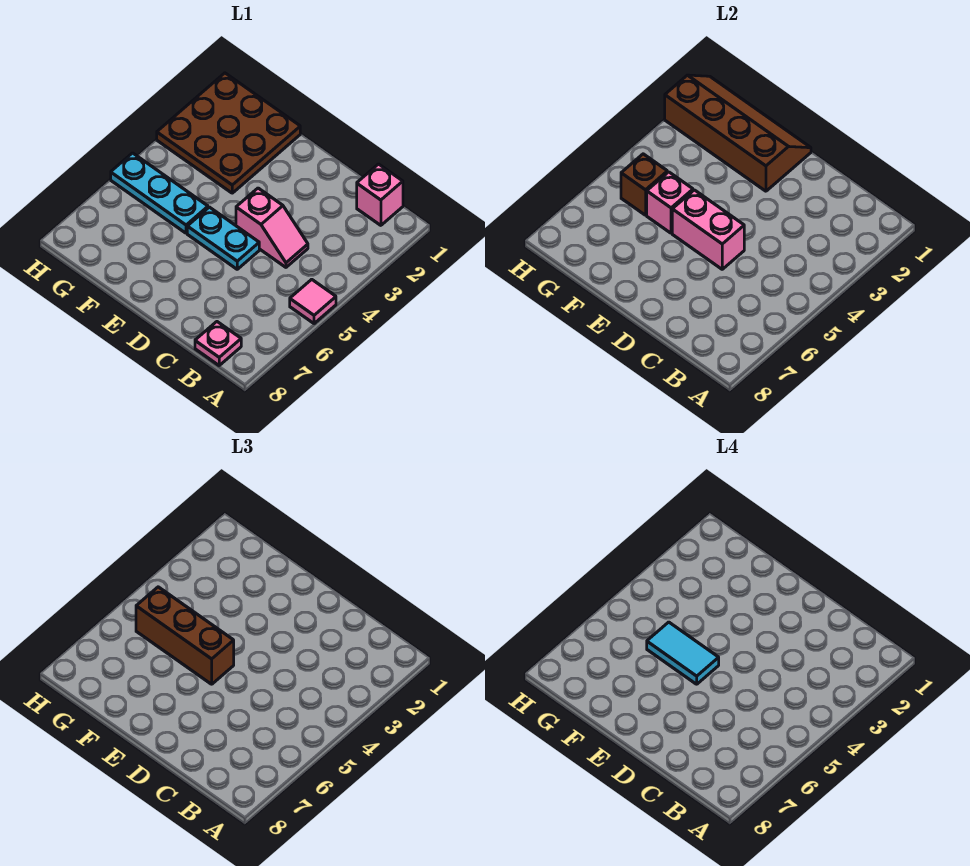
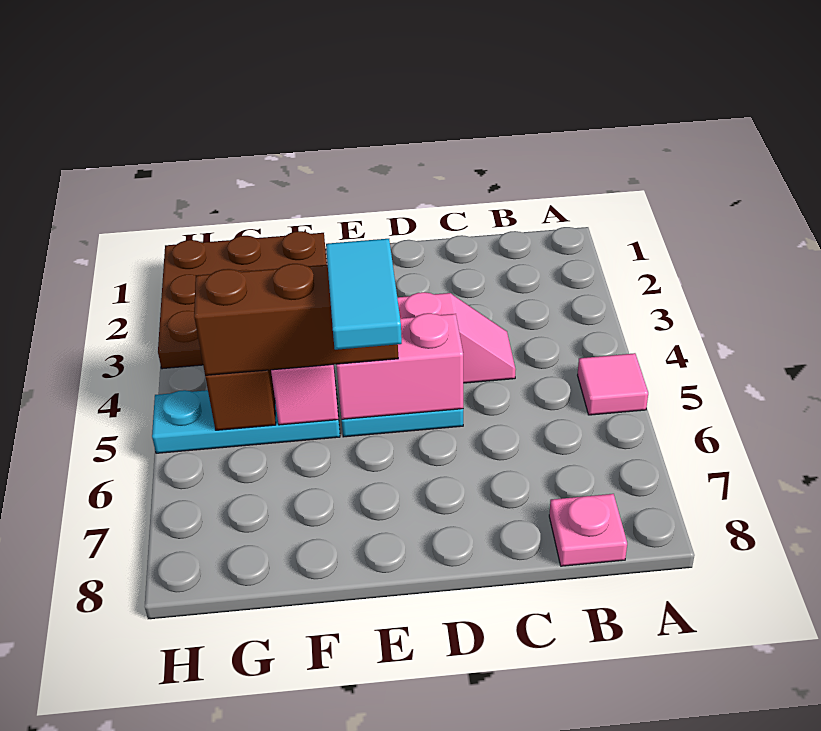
pink 1x1 brick [357,164,403,225] -> none
brown 2x4 slope [665,75,811,191] -> none
cyan 1x2 tile [647,622,719,684] -> cyan 1x2 tile turned to [326,239,402,350]

